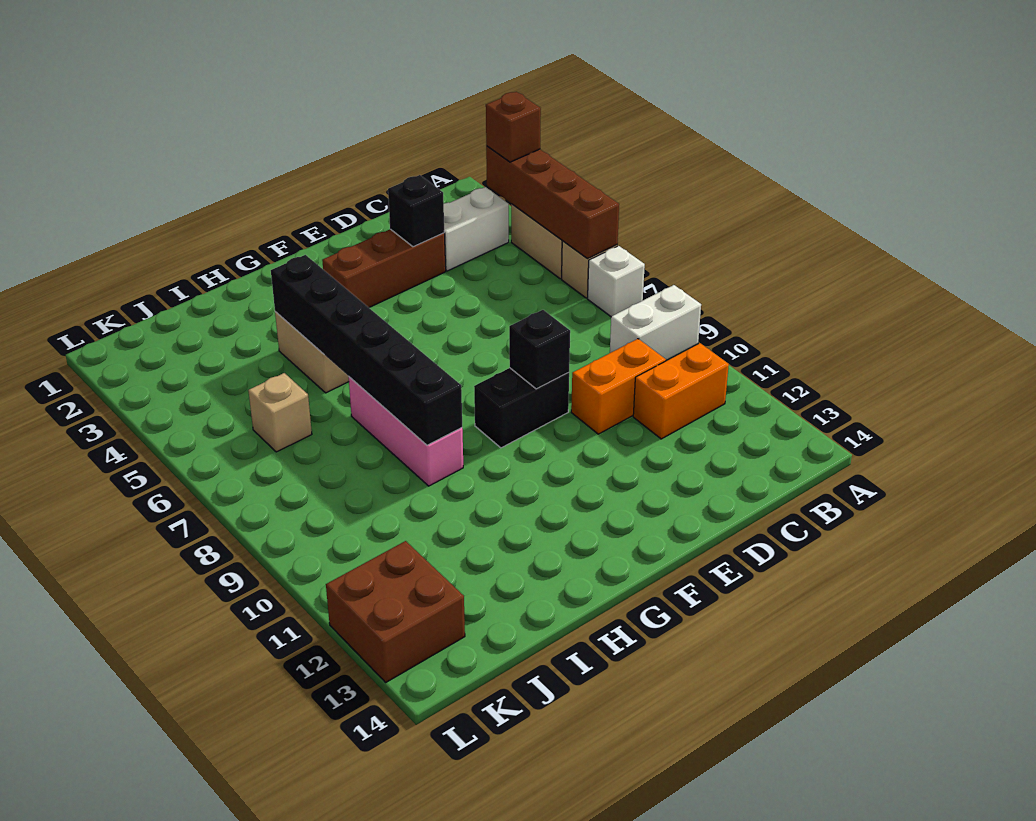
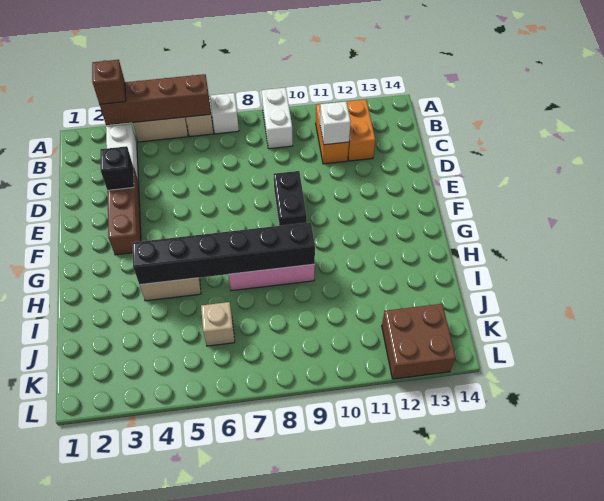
orange 1x2 brick [571,339,666,434] -> orange 1x2 brick moved to [346,99,375,161]
none -> white 1x1 brick [320,102,350,145]
black 1x1 brick [509,310,570,389] -> none

